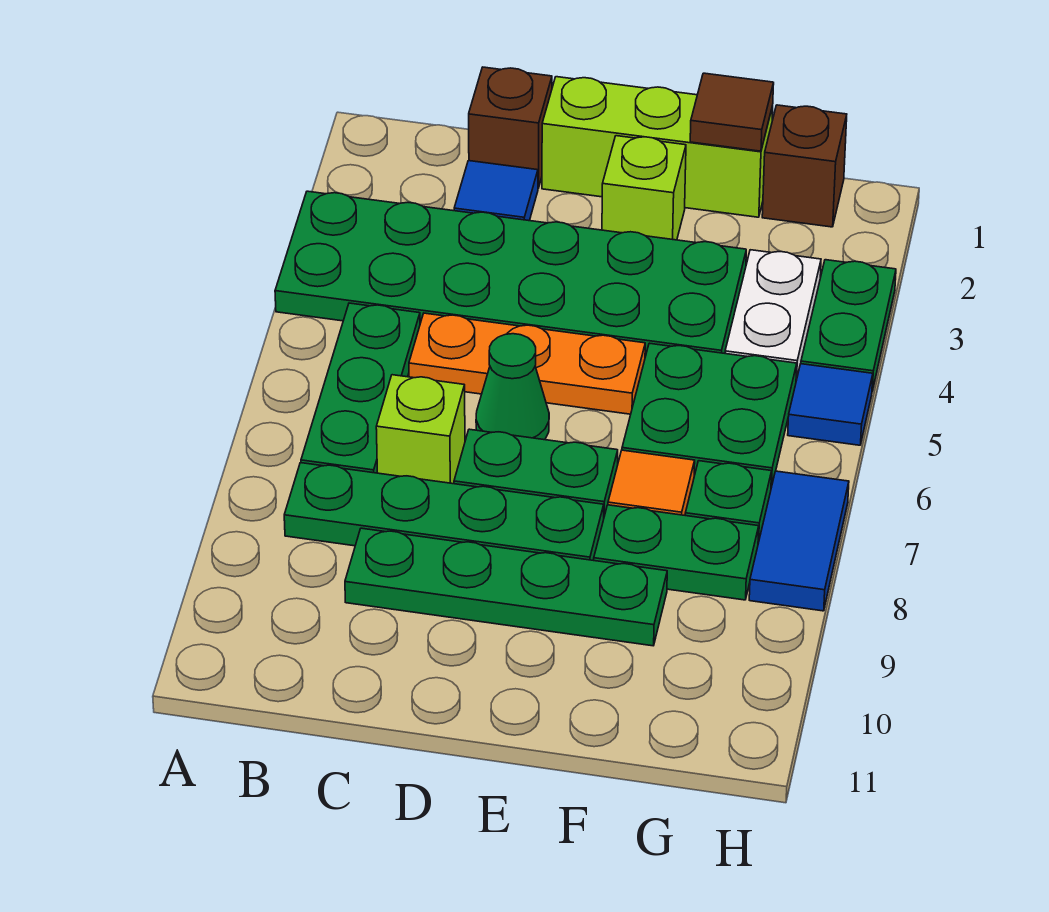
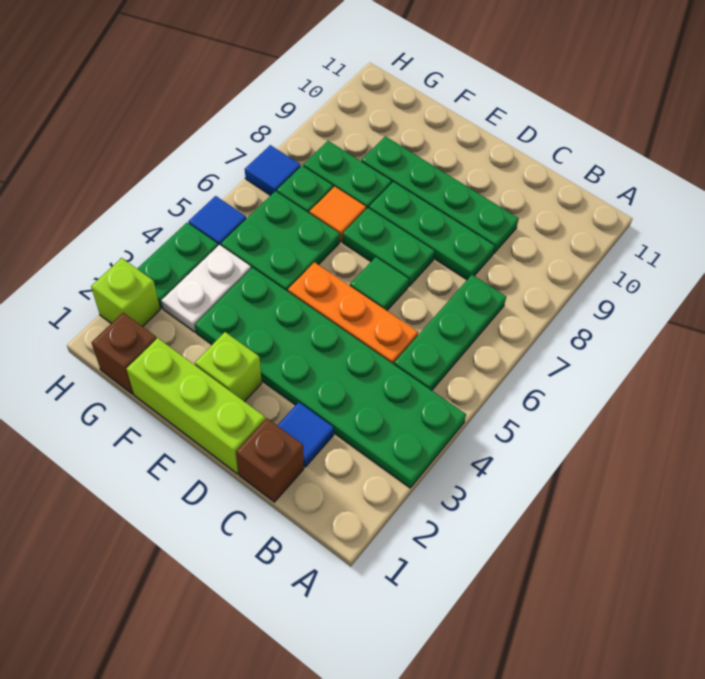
green 1x4 plate [284,463,604,560] -> green 1x3 plate [369,182,495,279]
lime 1x1 brick [376,375,465,484] -> lime 1x1 brick moved to [91,258,160,327]
green 1x1 cone [476,334,549,440] -> green 1x1 tile [350,257,409,310]
brown 1x1 tile [690,73,774,151] -> none
blue 1x2 tile [749,471,849,611] -> blue 1x1 tile [245,145,301,195]

